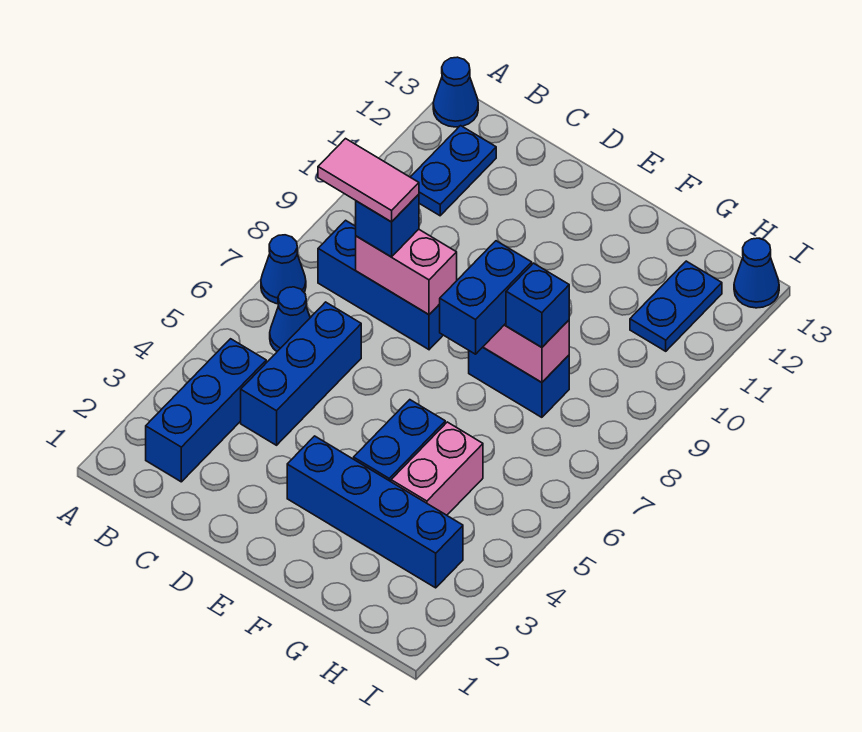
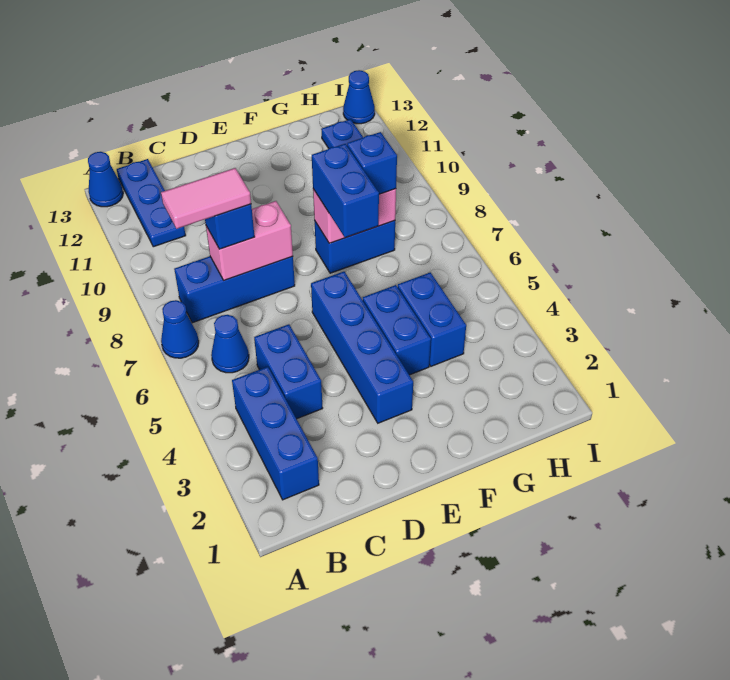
blue 1x2 plate [411,126,496,216] -> blue 1x3 plate [117,159,186,247]
blue 1x3 brick [241,302,361,445] -> blue 1x2 brick [254,324,323,419]
blue 1x4 brick [287,436,463,588] -> blue 1x4 brick turned to [311,271,413,423]
pink 1x2 brick [391,422,483,515] -> blue 1x2 brick [398,272,466,366]

